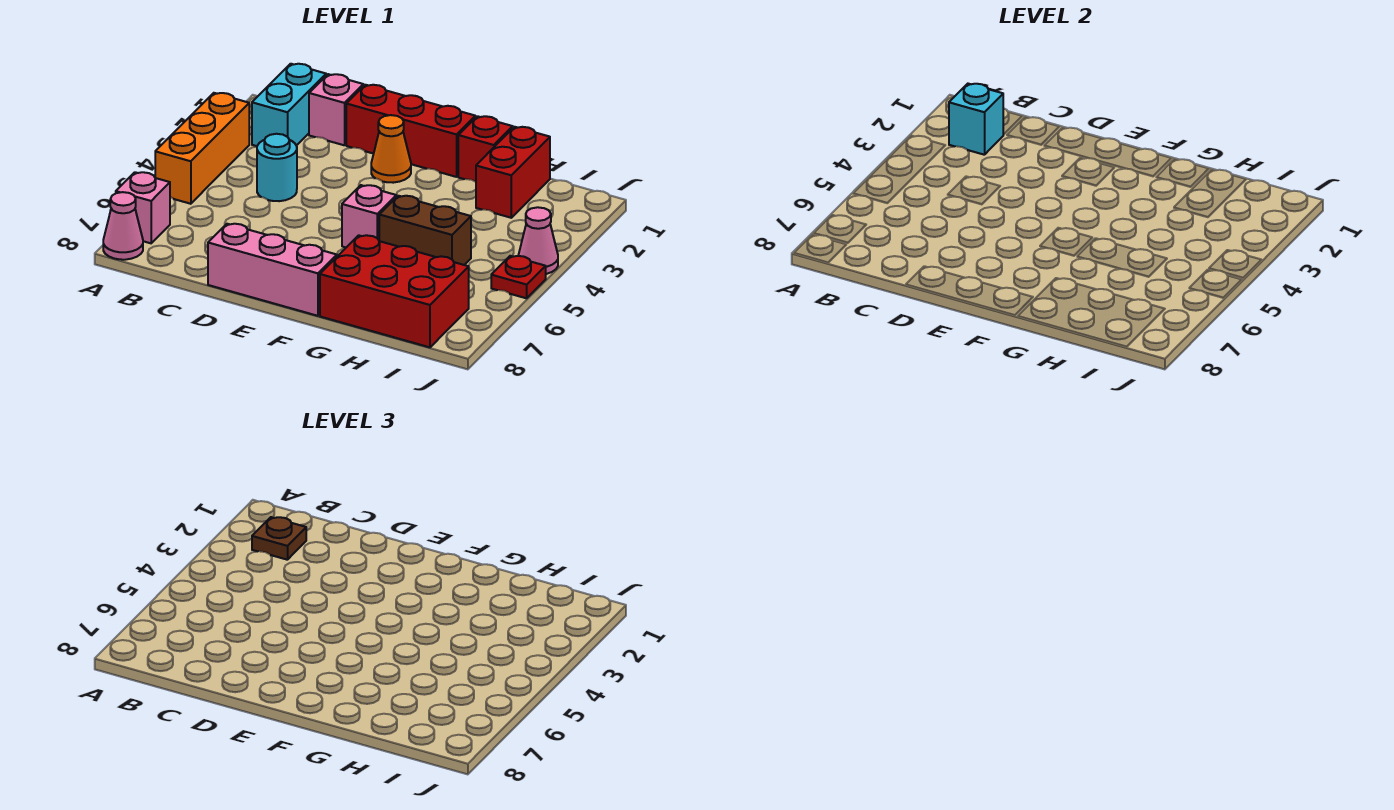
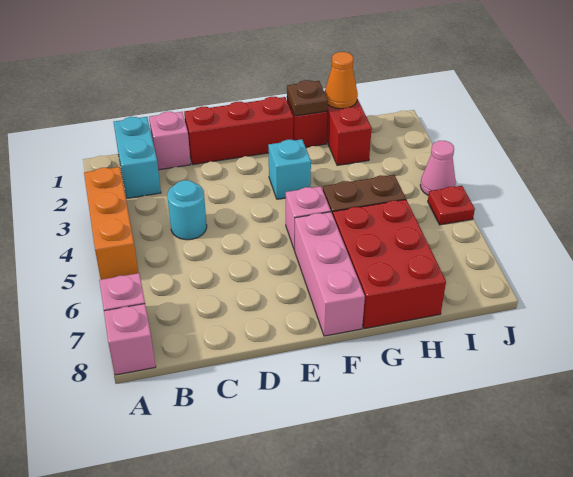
pink 1x1 cone [103,192,143,260] -> pink 1x1 brick [104,304,156,375]
cyan 1x1 brick [949,84,1003,155] -> cyan 1x1 brick moved to [268,139,311,199]
brown 1x1 plate [252,517,306,560] -> brown 1x1 plate moved to [287,80,328,116]
pink 1x3 brick [208,224,337,316] -> pink 1x3 brick turned to [294,212,365,336]
orange 1x1 cone [371,115,411,183] -> orange 1x1 cone moved to [325,52,358,109]
red 2x3 brick [320,235,469,347] -> red 2x3 brick turned to [333,199,446,329]

